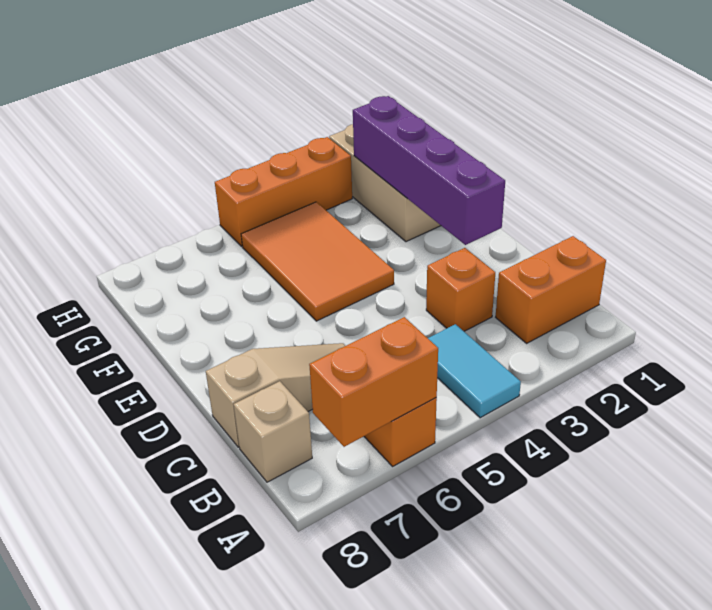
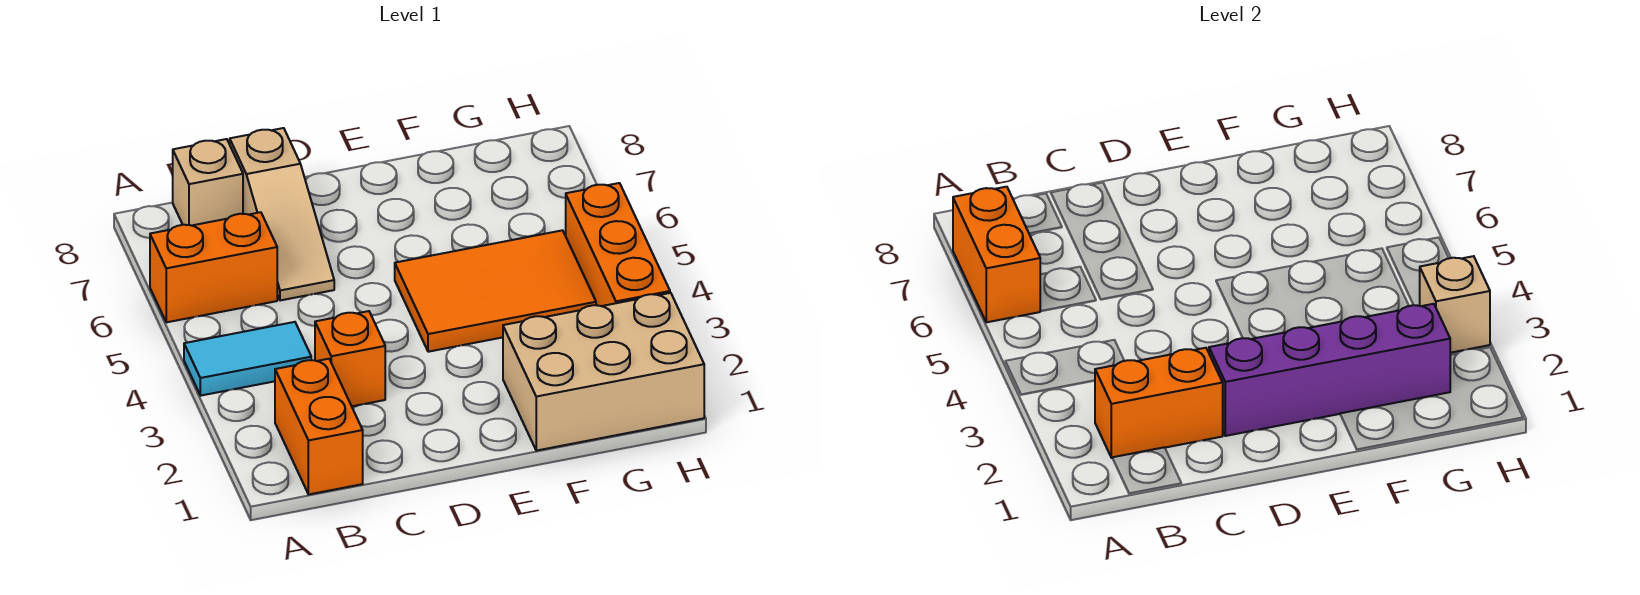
none -> orange 1x2 brick [1095,348,1223,458]
none -> tan 1x1 brick [1420,256,1490,353]

